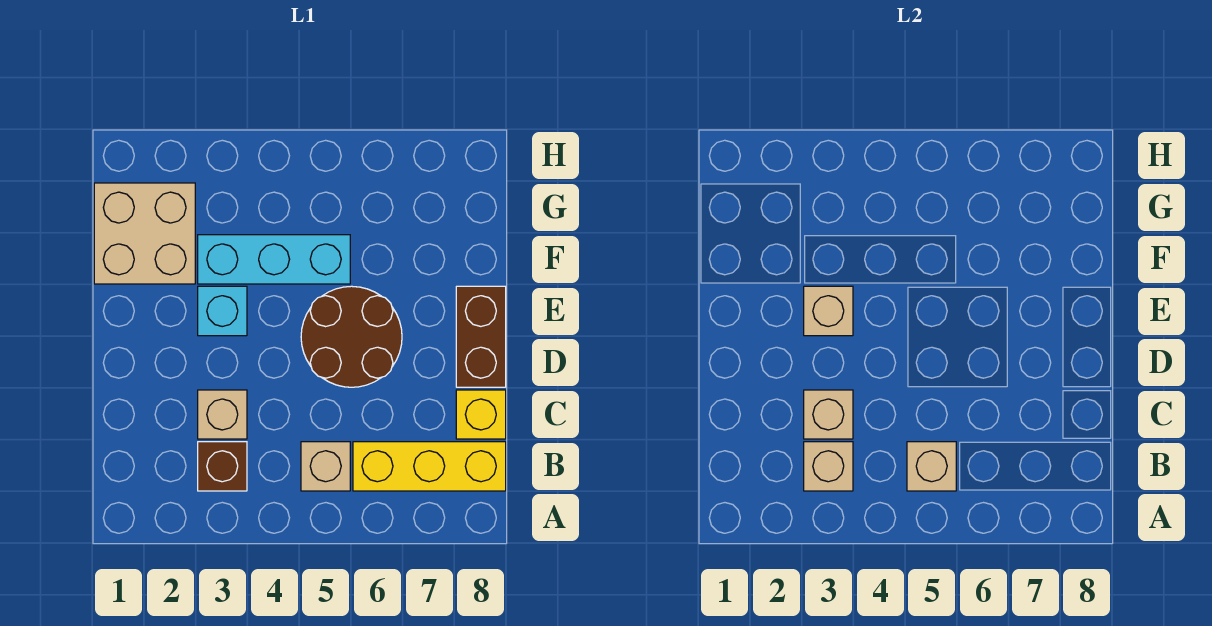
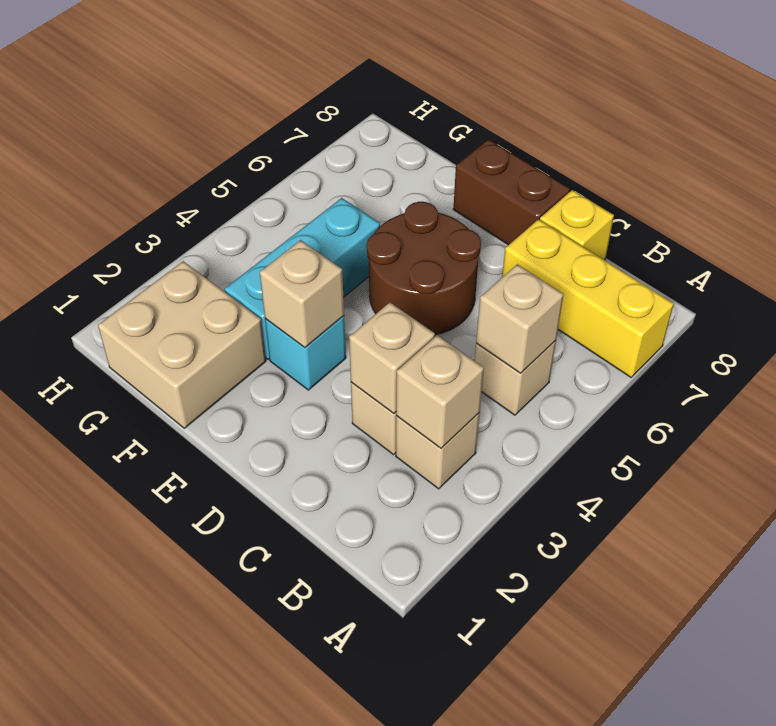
brown 1x1 brick [198,442,247,491] -> tan 1x1 brick [396,413,480,489]
yellow 1x3 brick [353,442,506,491] -> yellow 1x3 brick turned to [502,219,674,377]

